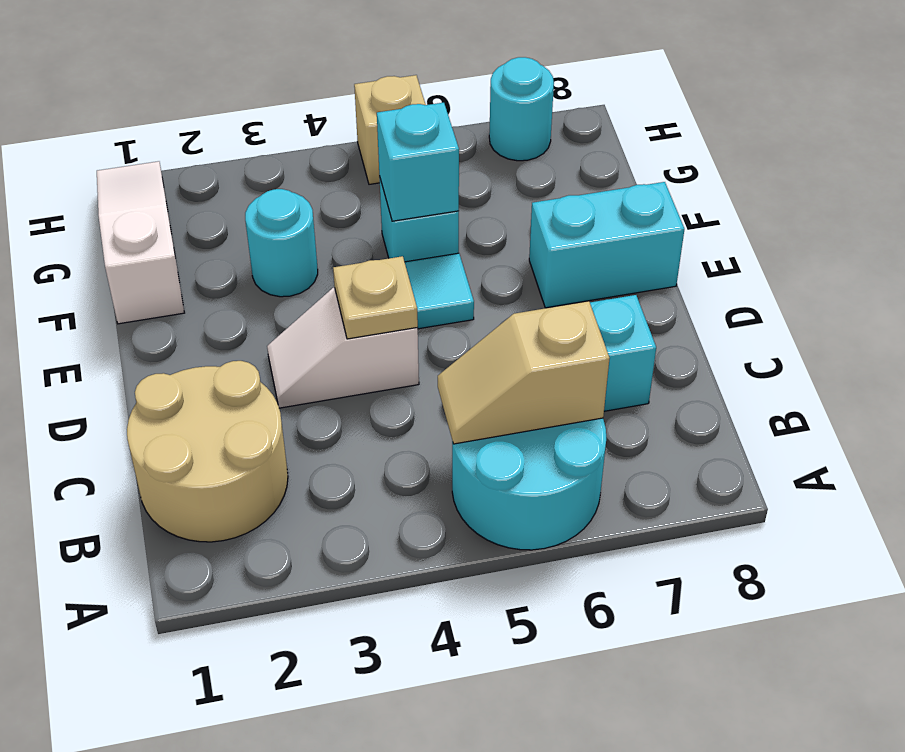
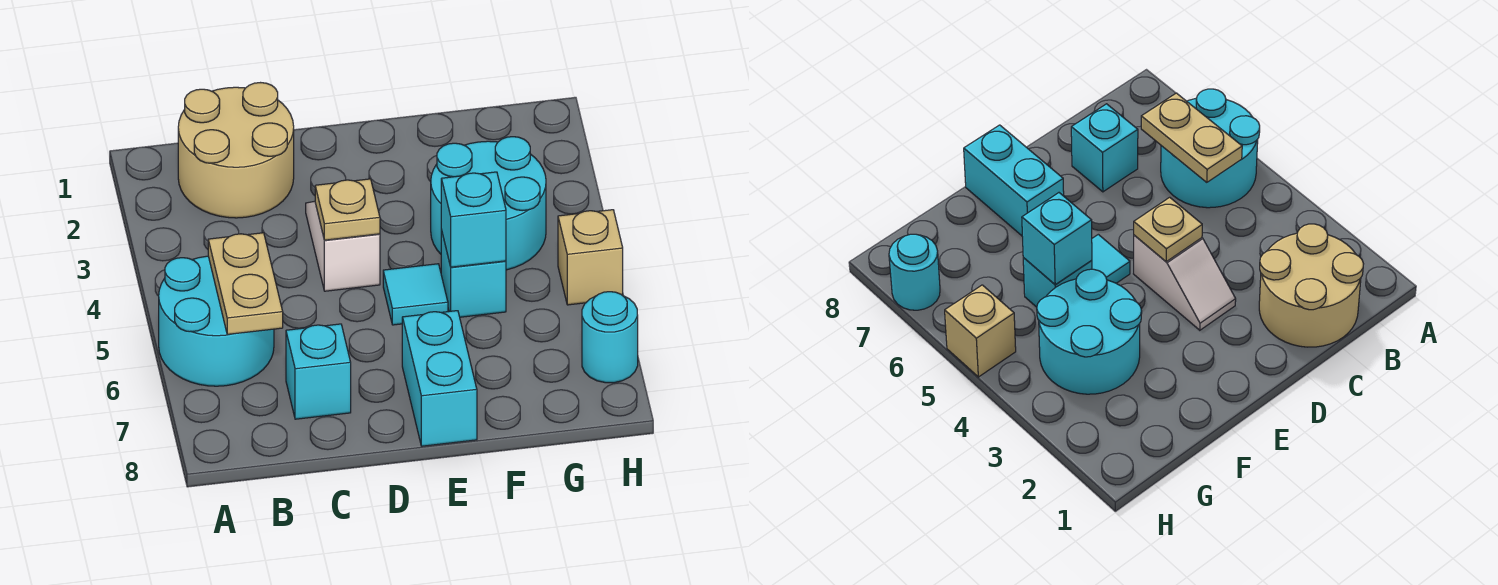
tan 1x2 slope [438,301,610,444] -> tan 1x2 plate [208,233,283,334]
white 1x3 slope [97,161,184,324] -> none
cyan 1x1 round brick [245,189,318,297] -> cyan 2x2 round brick [431,137,546,270]

